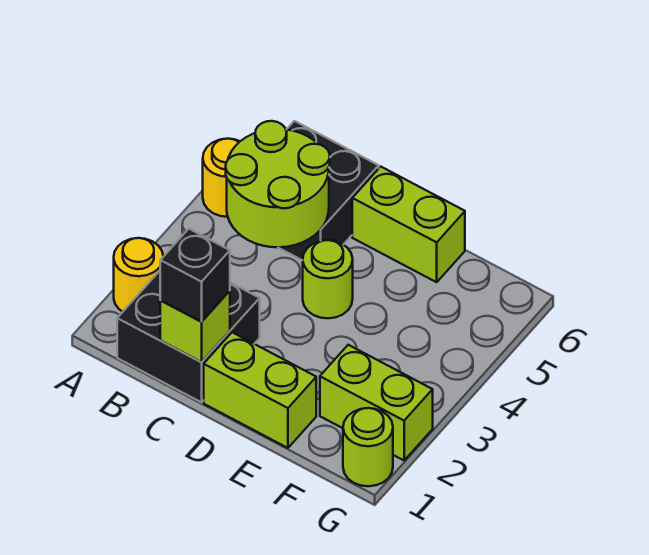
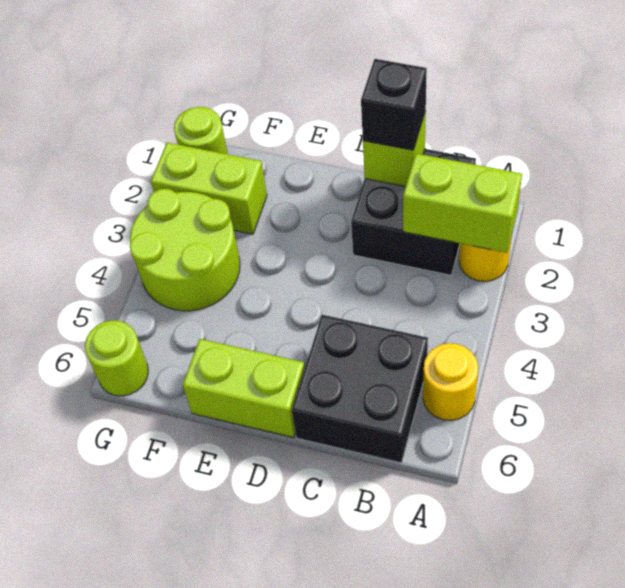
lime 2x2 round brick [226,121,330,247] -> lime 2x2 round brick moved to [130,189,240,311]
lime 1x2 brick [204,332,316,448] -> lime 1x2 brick moved to [403,153,522,253]
lime 1x1 round brick [303,240,353,318] -> lime 1x1 round brick moved to [85,320,148,396]

